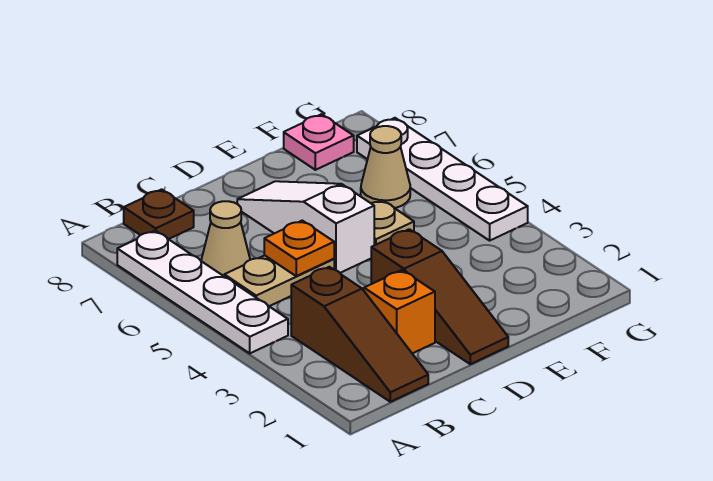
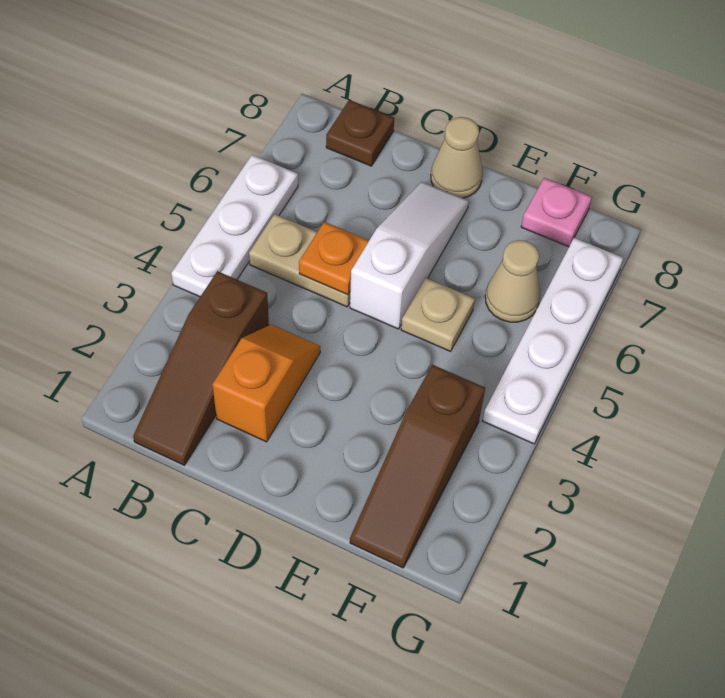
white 1x4 plate [117,231,288,353] -> white 1x3 plate [171,155,298,297]
tan 1x1 cone [201,201,250,276] -> tan 1x1 cone moved to [431,117,482,198]
brown 1x3 slope [371,229,508,364] -> brown 1x3 slope moved to [350,365,485,568]

